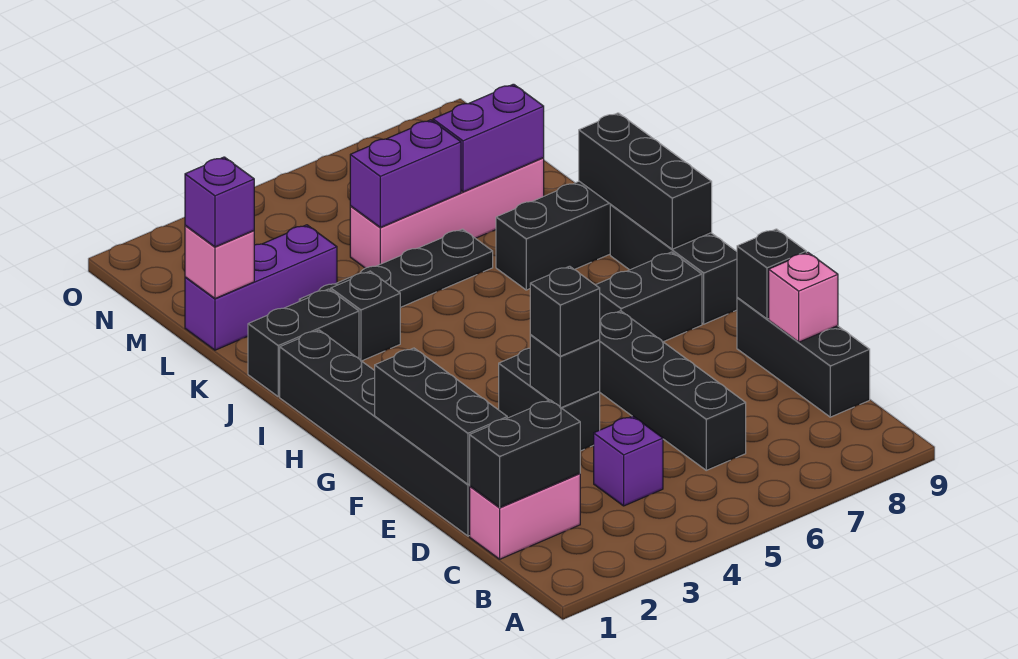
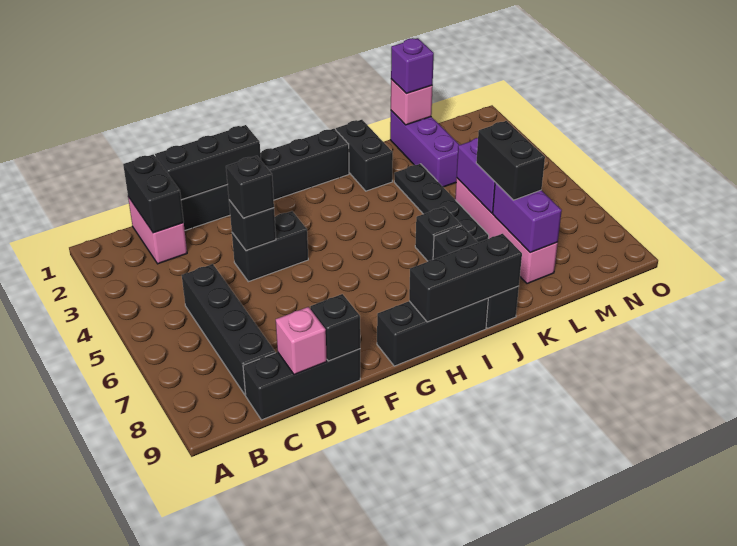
purple 1x1 brick [594,416,663,506] -> none
black 1x4 brick [600,311,746,470] -> black 1x4 brick turned to [182,264,275,395]
black 1x2 brick [596,252,702,342] -> black 1x2 brick moved to [476,121,545,200]
black 1x1 brick [331,271,400,361] -> black 1x1 brick moved to [415,207,461,261]

